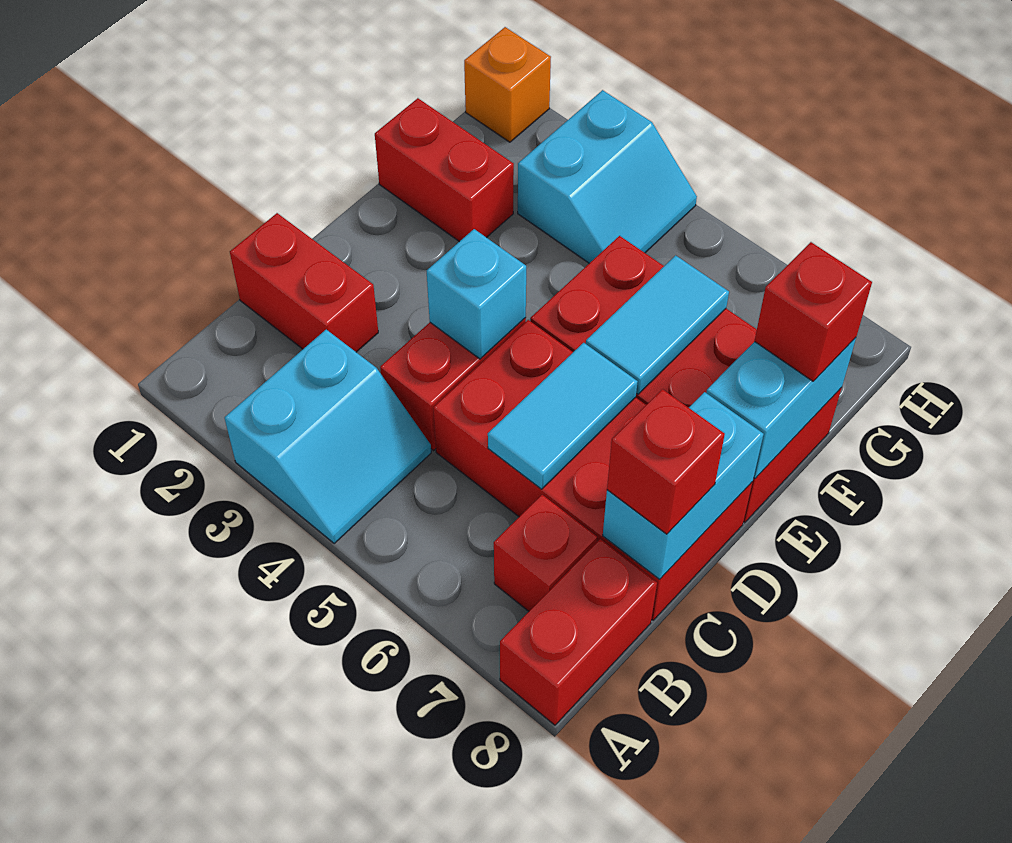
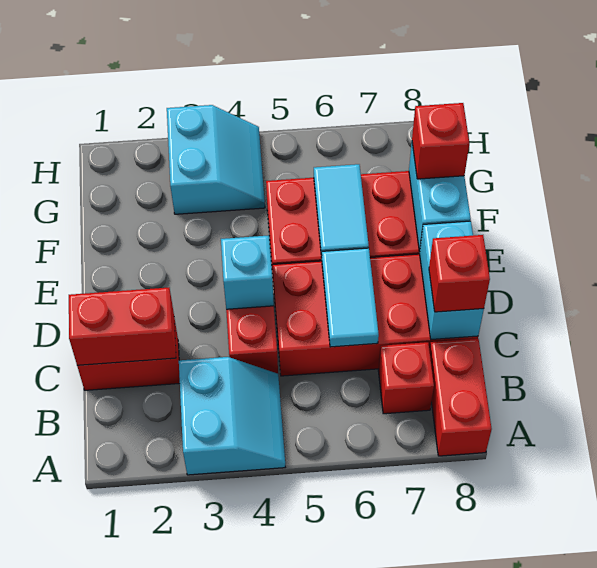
red 1x2 brick [375,98,514,242] -> red 1x2 brick moved to [69,288,176,365]
orange 1x1 brick [464,27,551,142] -> none

